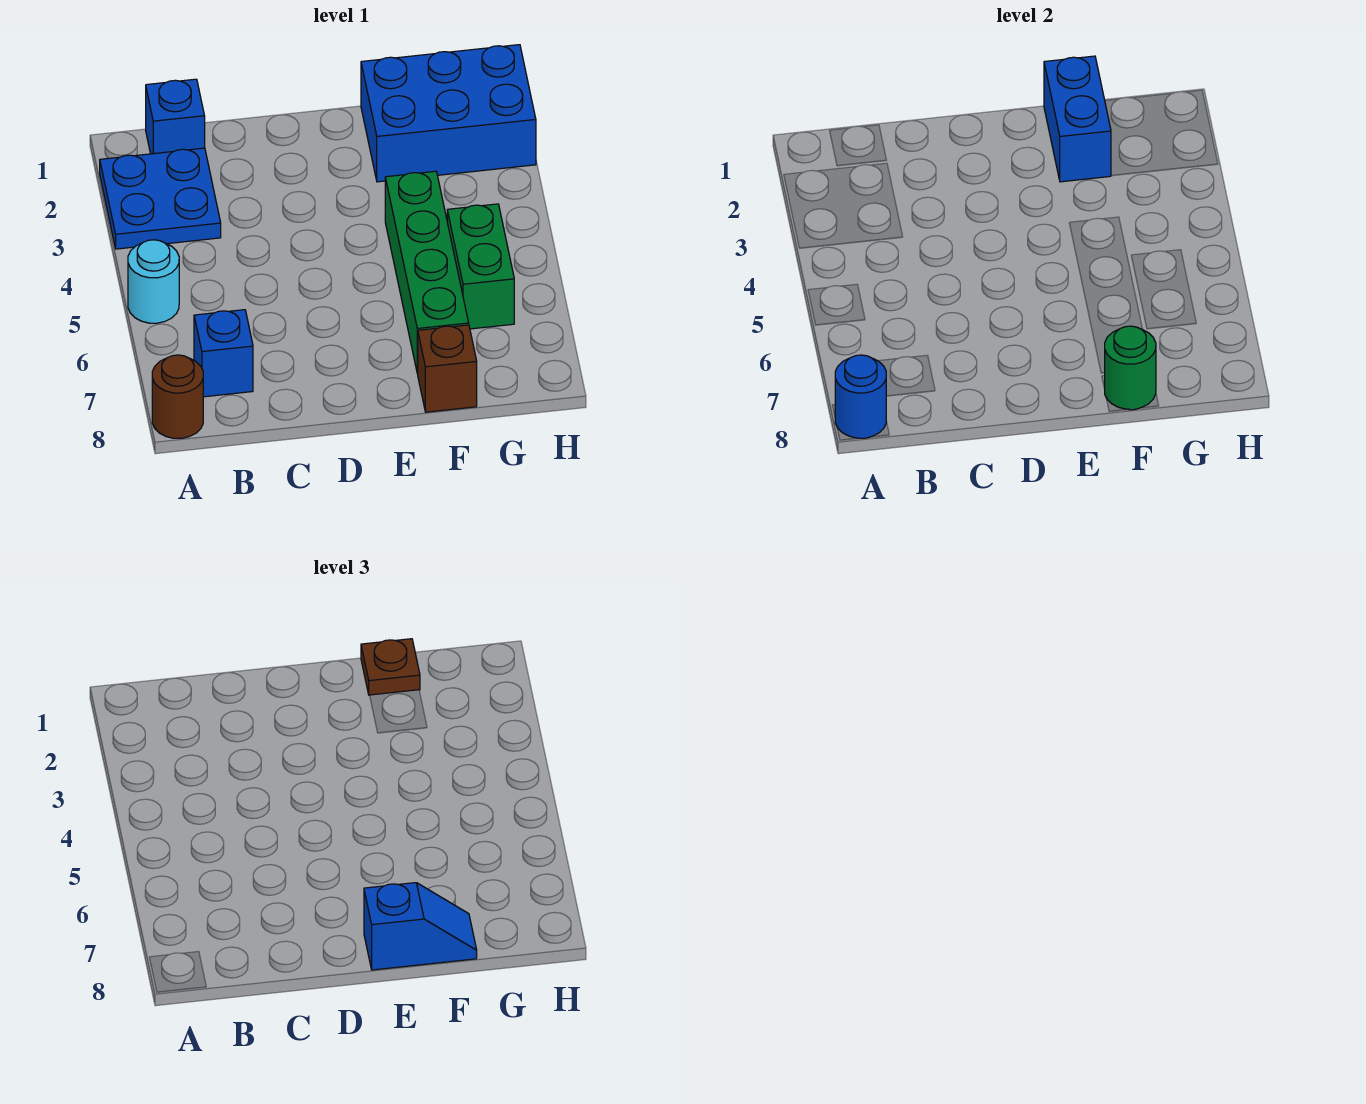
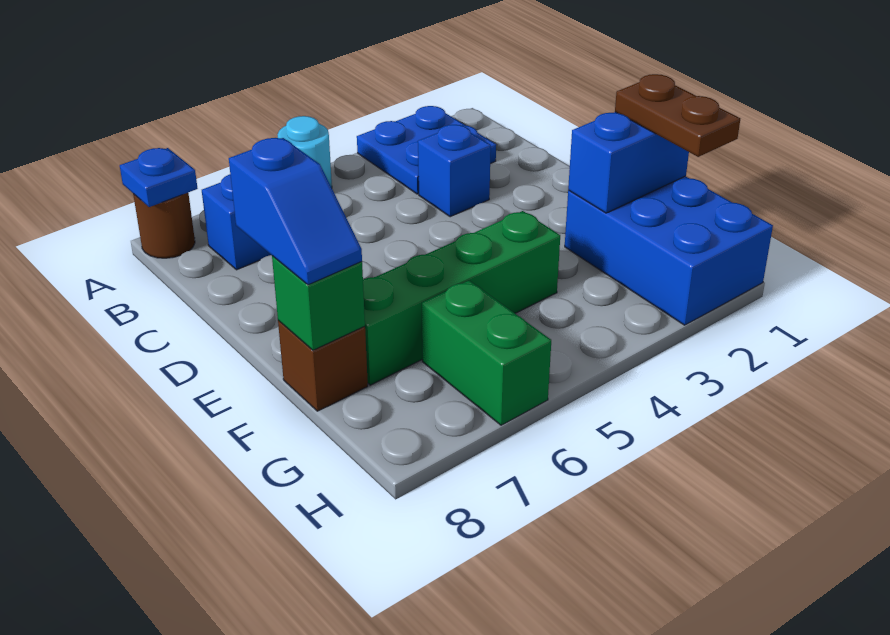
blue 1x1 round brick [835,355,886,438] -> blue 1x1 plate [120,148,198,207]
blue 1x1 brick [146,79,205,154] -> blue 1x1 brick moved to [418,125,491,217]
brown 1x1 plate [361,639,420,695] -> brown 1x2 plate [615,74,740,157]
green 1x1 round brick [1105,326,1156,410] -> green 1x1 brick [272,256,365,350]
green 1x2 brick [447,204,514,329] -> green 1x2 brick turned to [422,281,551,425]

